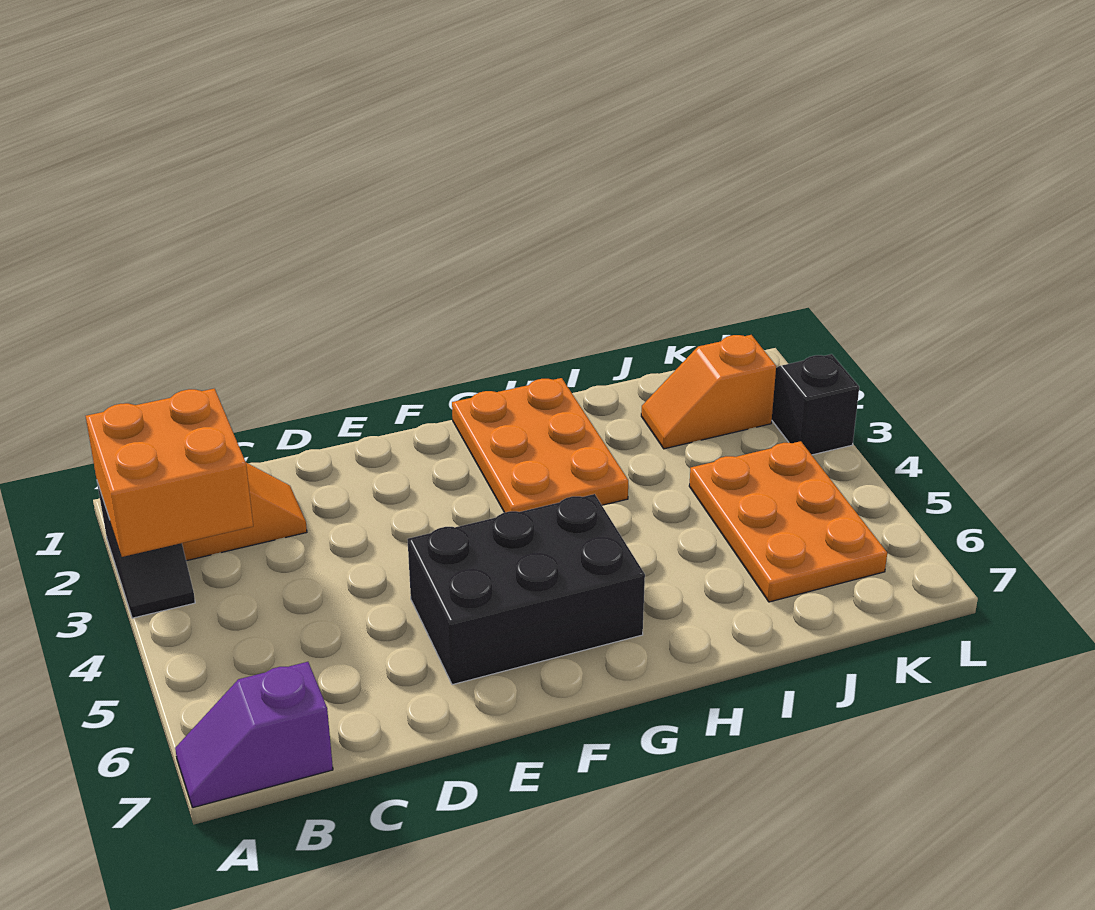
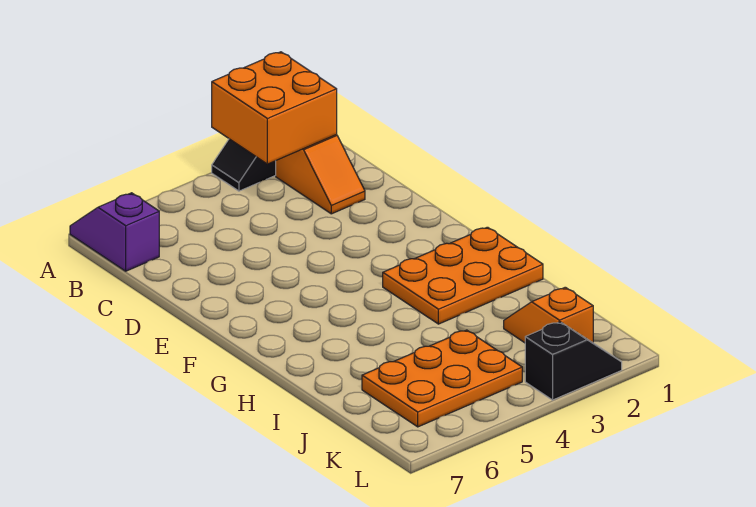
black 2x3 brick [407,494,645,685] -> none

